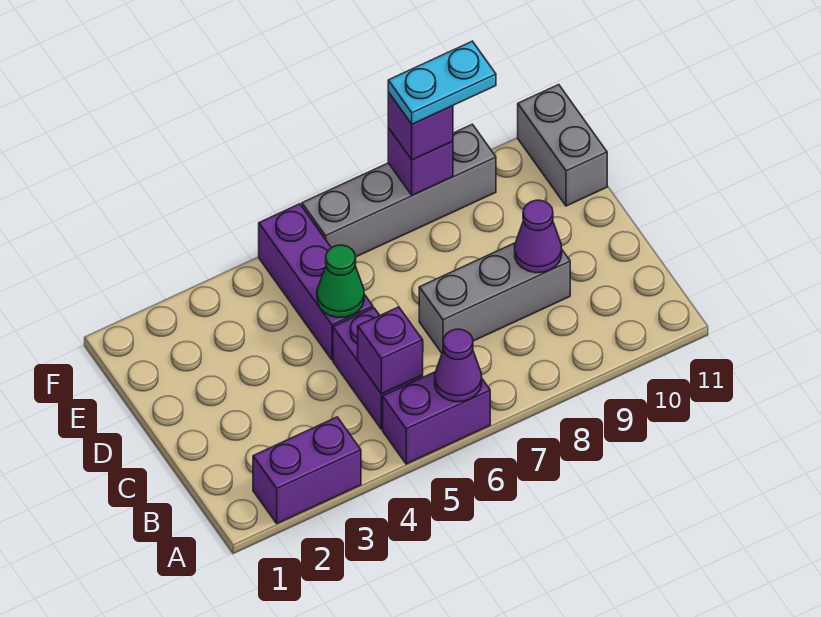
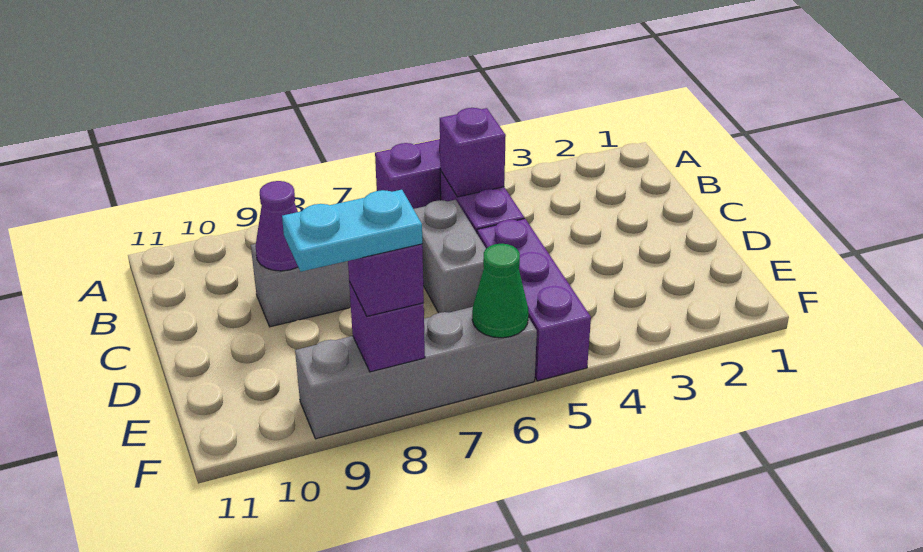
purple 1x2 brick [253,417,361,523] -> none
purple 1x1 cone [435,329,482,402] -> none
green 1x1 cone [317,245,364,318] -> green 1x1 cone moved to [472,244,528,338]
grey 1x2 brick [518,85,607,206] -> grey 1x2 brick moved to [414,200,486,313]

